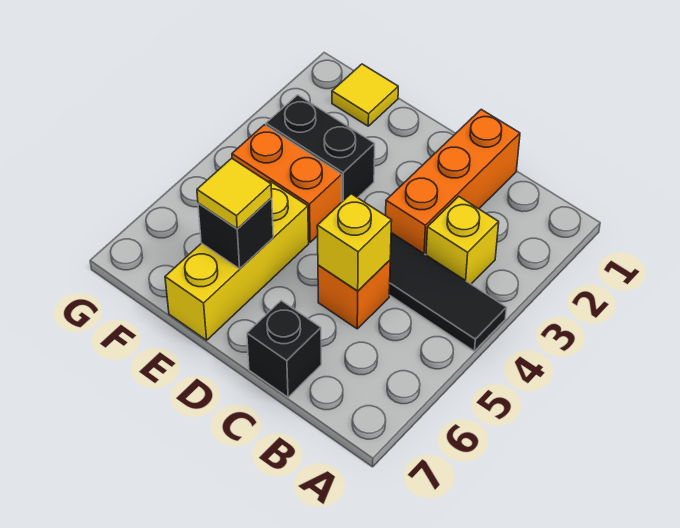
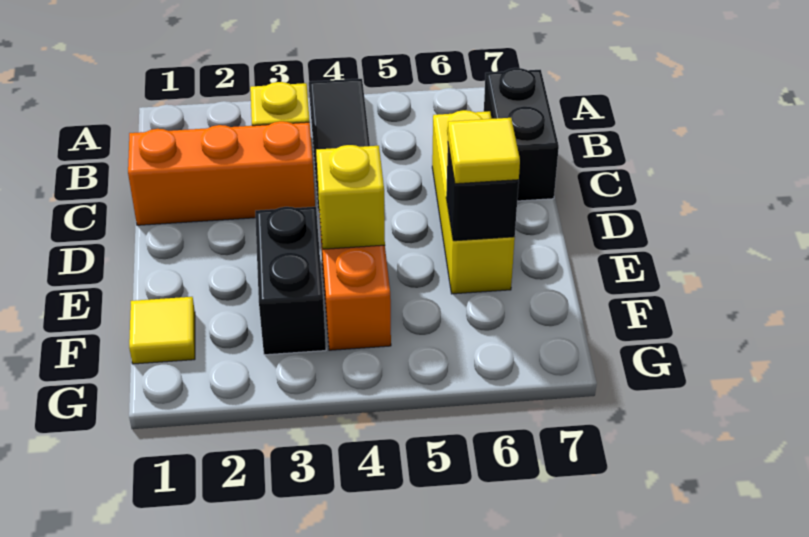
orange 1x1 brick [318,260,390,329] -> none
yellow 1x1 brick [317,194,392,291] -> yellow 1x1 brick moved to [316,145,385,249]
black 1x1 brick [247,301,321,397] -> black 1x2 brick [484,68,559,201]
yellow 1x3 brick [165,181,309,340] -> yellow 1x3 brick turned to [432,110,515,294]

